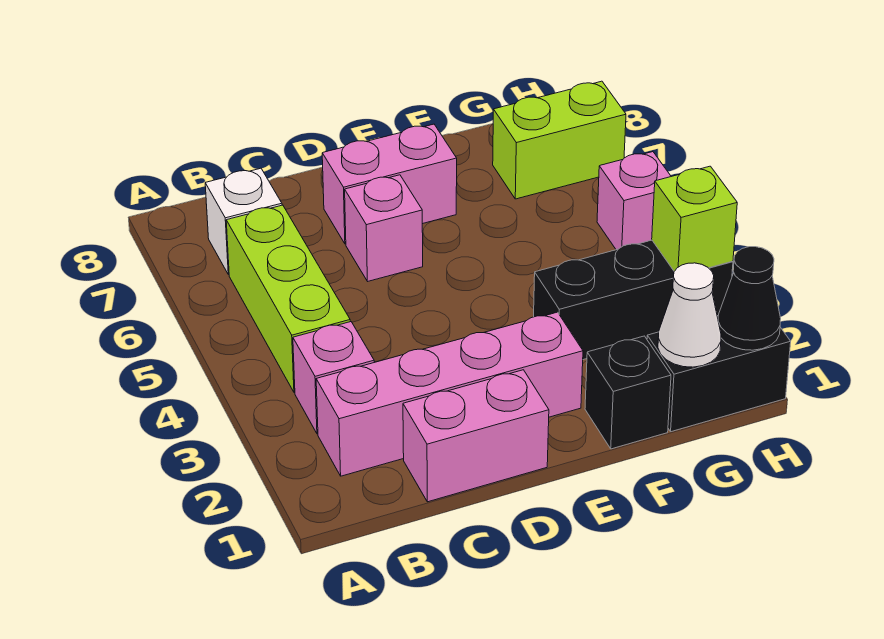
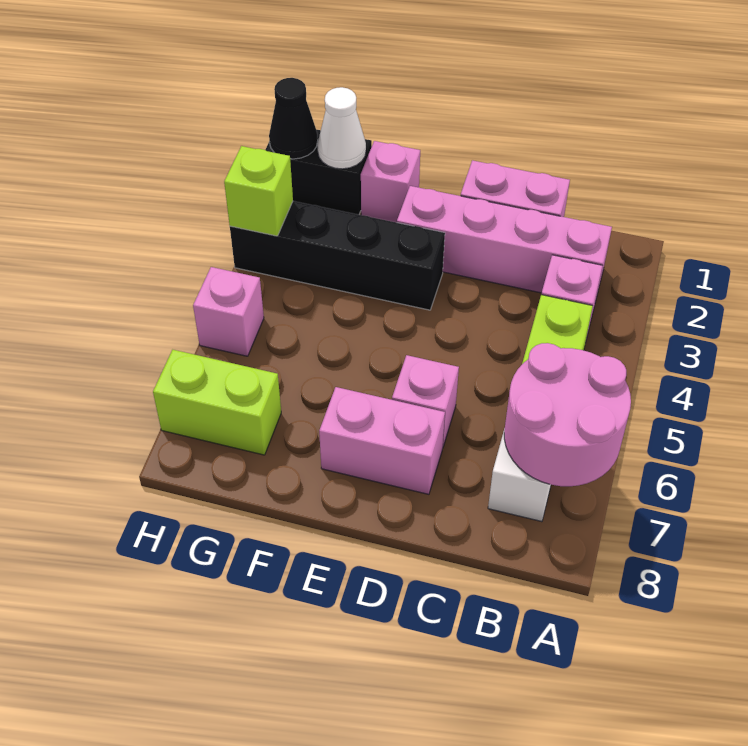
none -> pink 2x2 round brick [504,343,631,486]
black 1x1 brick [585,336,671,449] -> pink 1x1 brick [361,141,420,222]
black 1x3 brick [534,240,733,360] -> black 1x4 brick [230,201,445,310]

